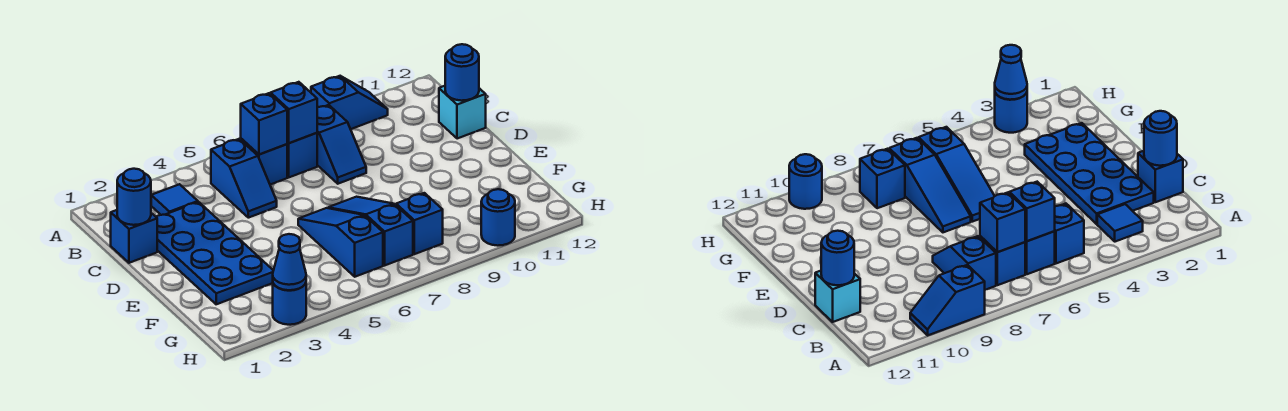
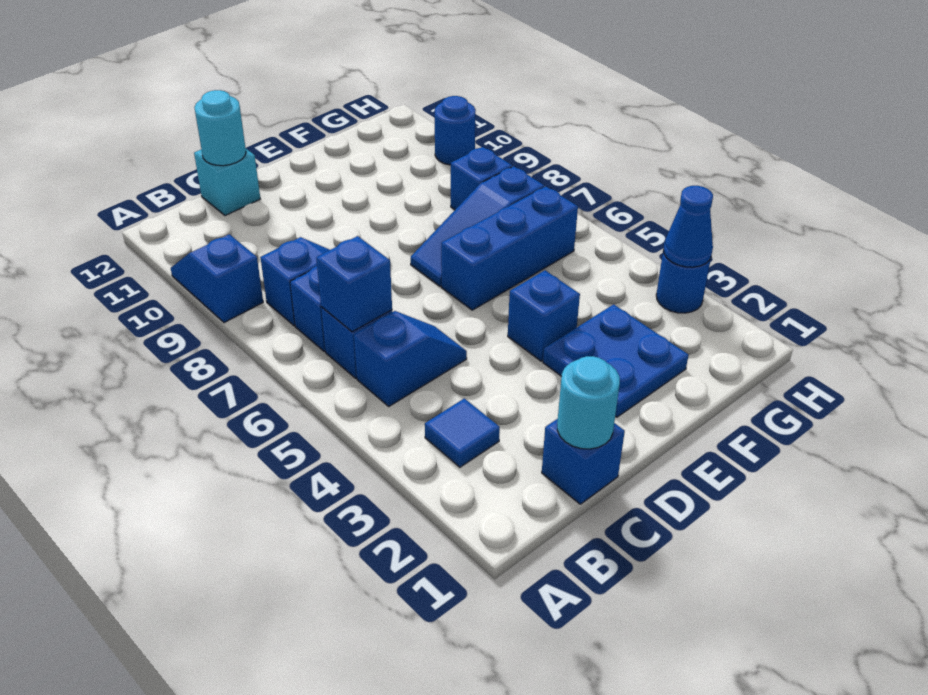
blue 1x1 brick [271,82,317,143] -> blue 1x1 brick moved to [508,270,580,361]
blue 1x1 round brick [117,169,151,225] -> cyan 1x1 round brick [557,356,620,449]
blue 2x4 plate [156,202,273,304] -> blue 2x2 plate [543,304,689,417]
blue 1x1 round brick [445,44,479,101] -> cyan 1x1 round brick [194,90,246,166]
blue 1x3 slope [298,208,383,277] -> blue 1x3 brick [441,187,578,310]

